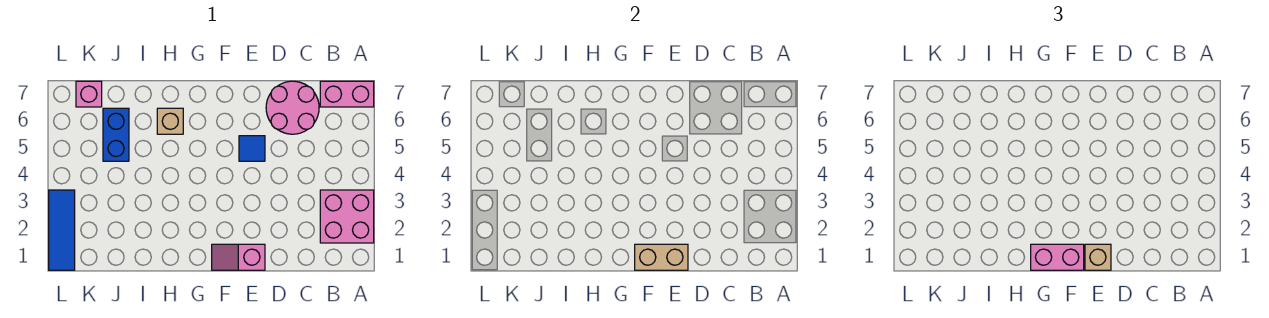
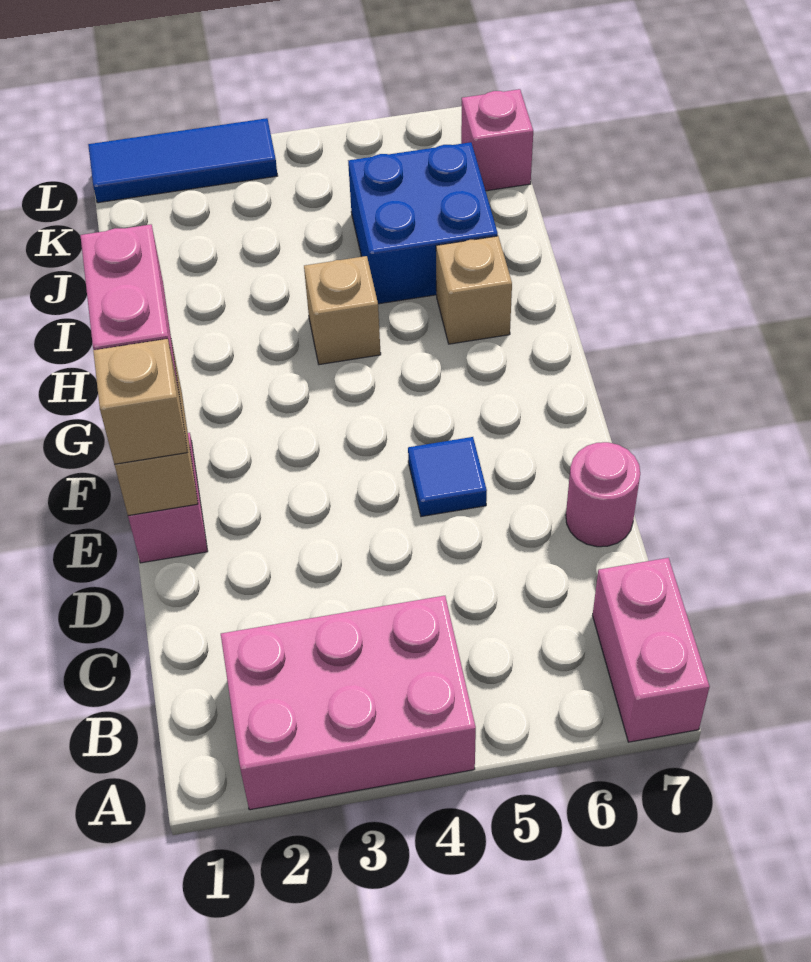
pink 2x2 brick [320,190,374,243] -> pink 2x3 brick [221,596,476,810]
pink 2x2 round brick [266,81,319,134] -> pink 1x1 round brick [566,442,640,547]
none -> tan 1x1 brick [304,256,381,365]
blue 1x2 brick [103,108,129,161] -> blue 2x2 brick [348,142,498,304]

